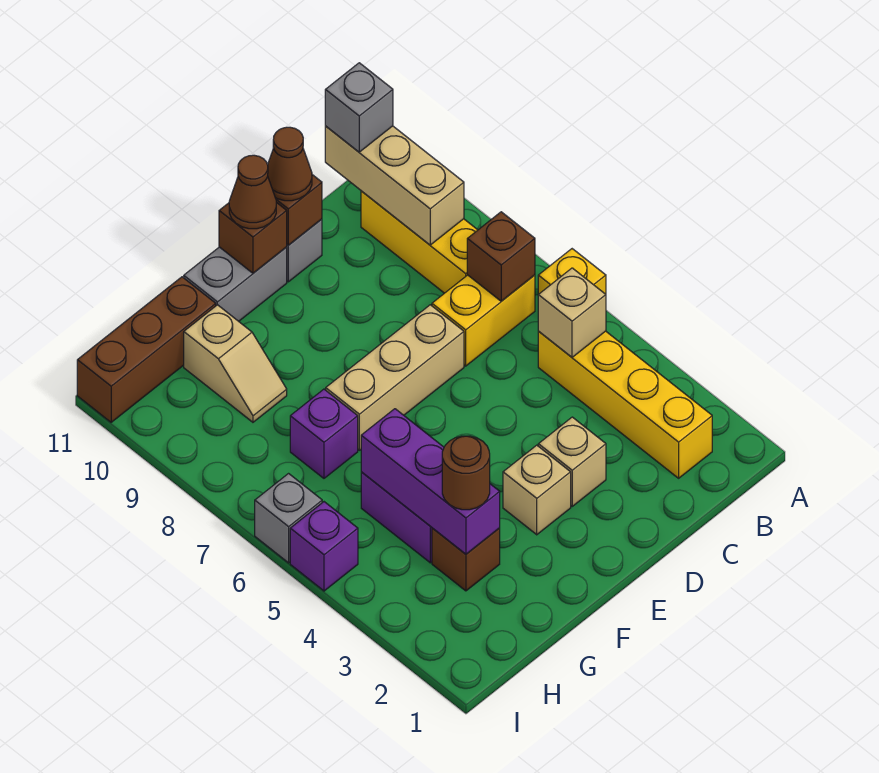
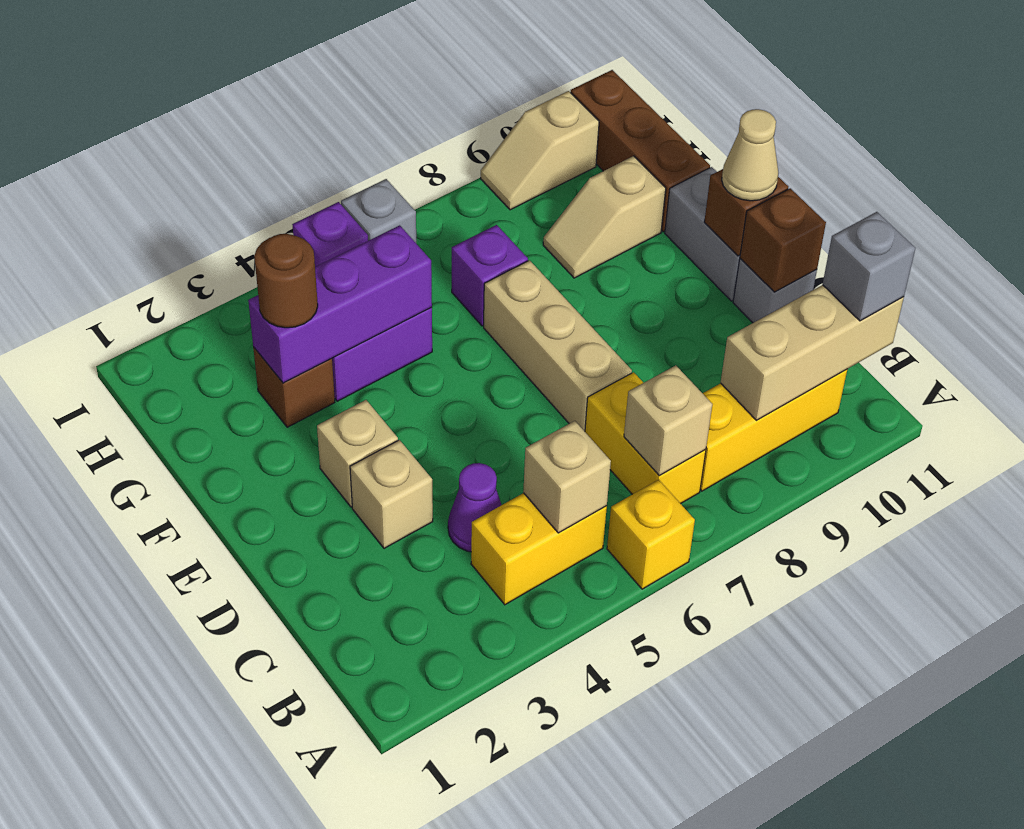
yellow 1x4 brick [538,331,712,478] -> yellow 1x2 brick [471,493,607,605]
brown 1x1 brick [467,212,535,301] -> tan 1x1 brick [624,365,712,475]
none -> purple 1x1 cone [448,463,501,552]
brown 1x1 cone [268,127,312,201] -> none
brown 1x1 cone [229,155,276,229] -> tan 1x1 cone [722,109,778,201]
none -> tan 1x2 slope [481,91,599,210]

